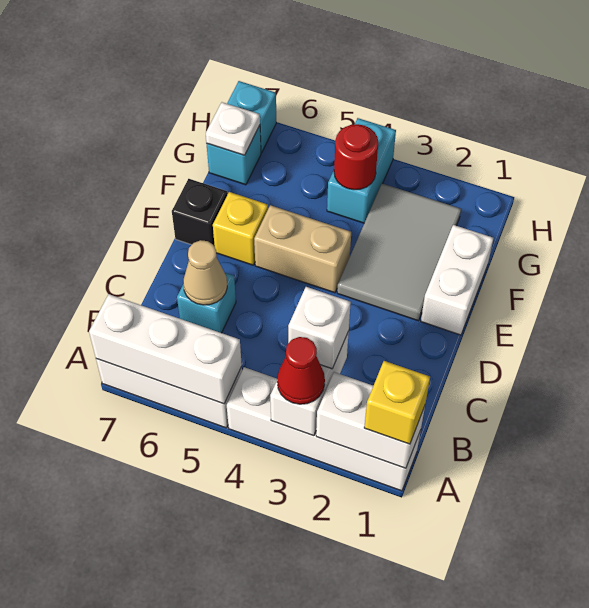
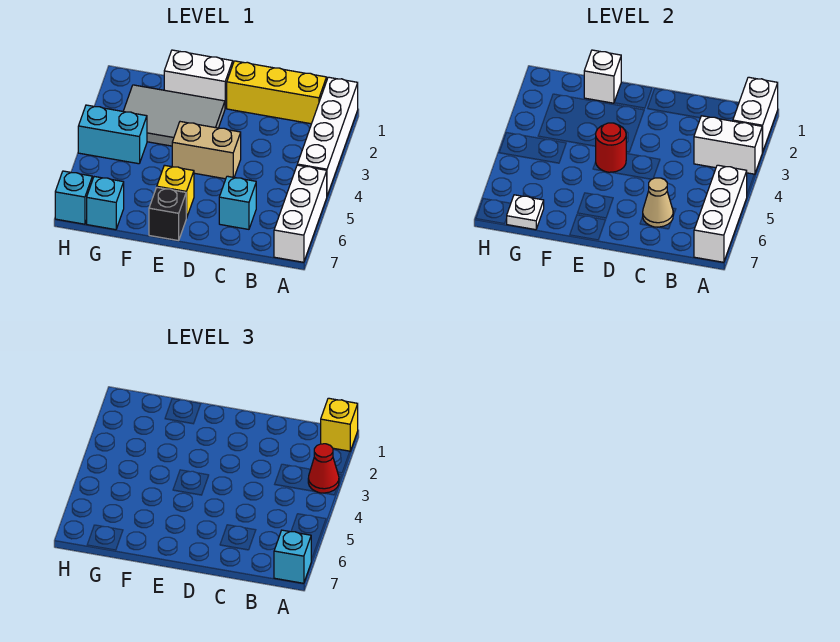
none -> cyan 1x1 brick [274,530,311,583]
none -> yellow 1x3 brick [227,61,327,124]
white 1x1 brick [288,287,351,369] -> white 1x1 brick moved to [584,50,621,103]
tan 1x2 brick [254,205,351,293] -> tan 1x2 brick turned to [172,122,241,179]
red 1x1 round brick [334,124,378,190] -> red 1x1 round brick moved to [596,123,626,172]

